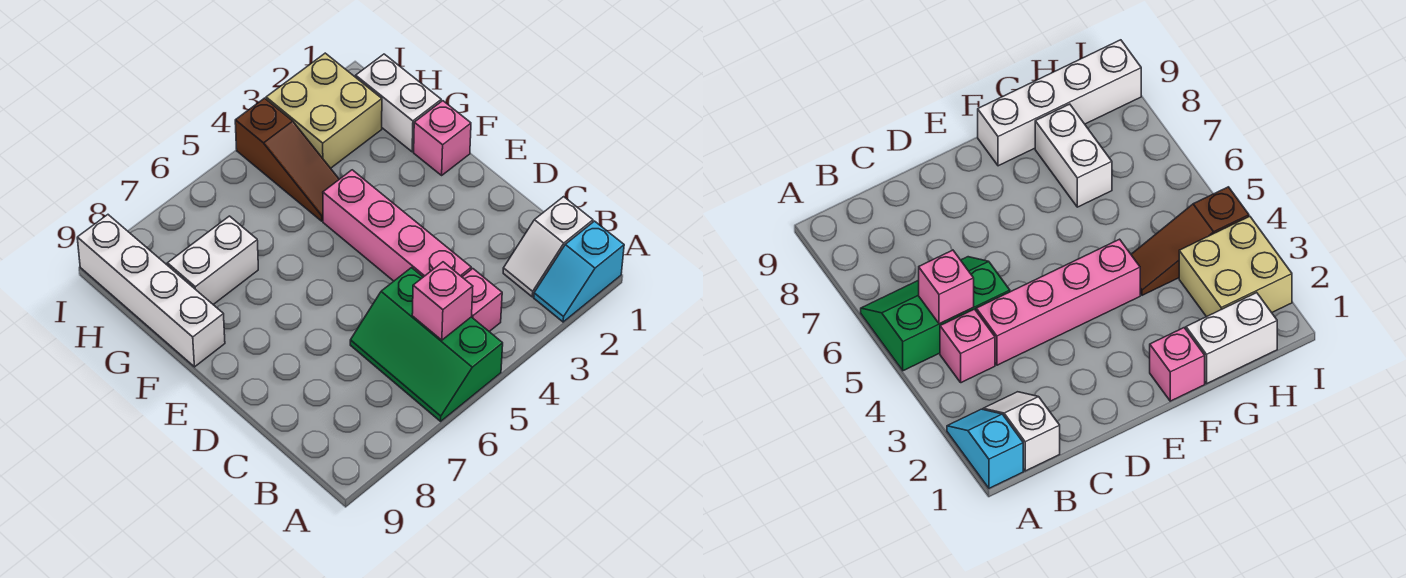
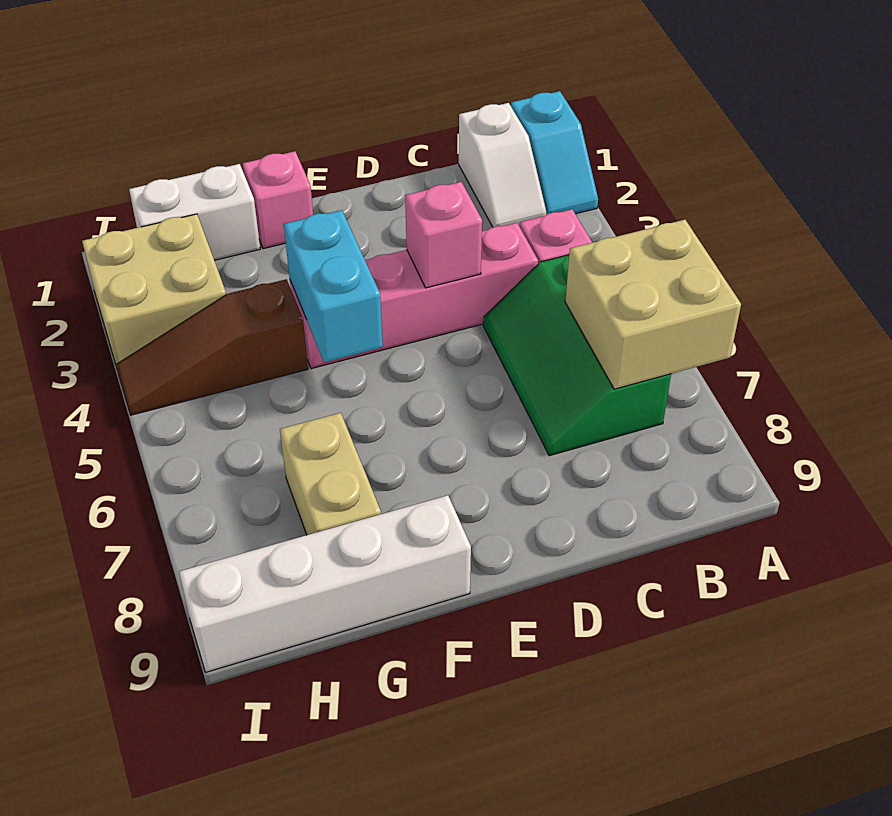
green 2x3 slope [350,268,503,421] -> green 2x3 slope turned to [483,255,671,456]
none -> tan 2x2 brick [565,220,741,389]
pink 1x1 brick [412,262,473,340] -> pink 1x1 brick moved to [405,182,482,288]
none -> cyan 1x2 brick [284,210,383,362]
brown 1x3 slope [235,98,339,221] -> brown 1x3 slope turned to [116,279,308,415]
white 1x2 brick [167,216,258,304] -> tan 1x2 brick [280,413,381,535]

